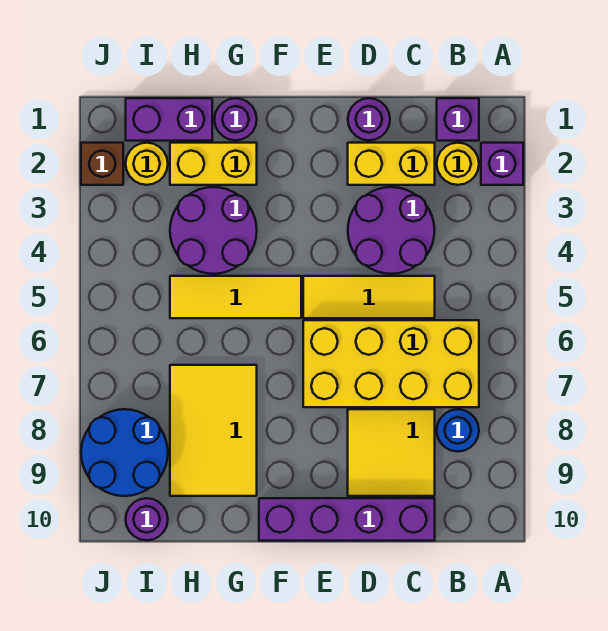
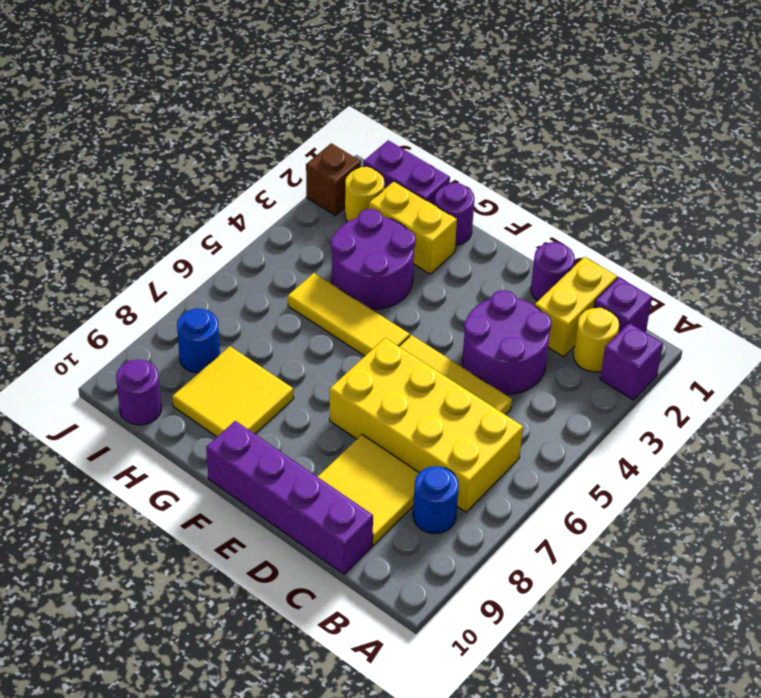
yellow 1x2 brick [348,143,435,185] -> yellow 1x2 brick turned to [535,257,617,357]
yellow 2x3 tile [170,365,257,496] -> yellow 2x2 tile [172,346,294,437]
blue 2x2 round brick [81,409,168,496] -> blue 1x1 round brick [177,309,220,373]

